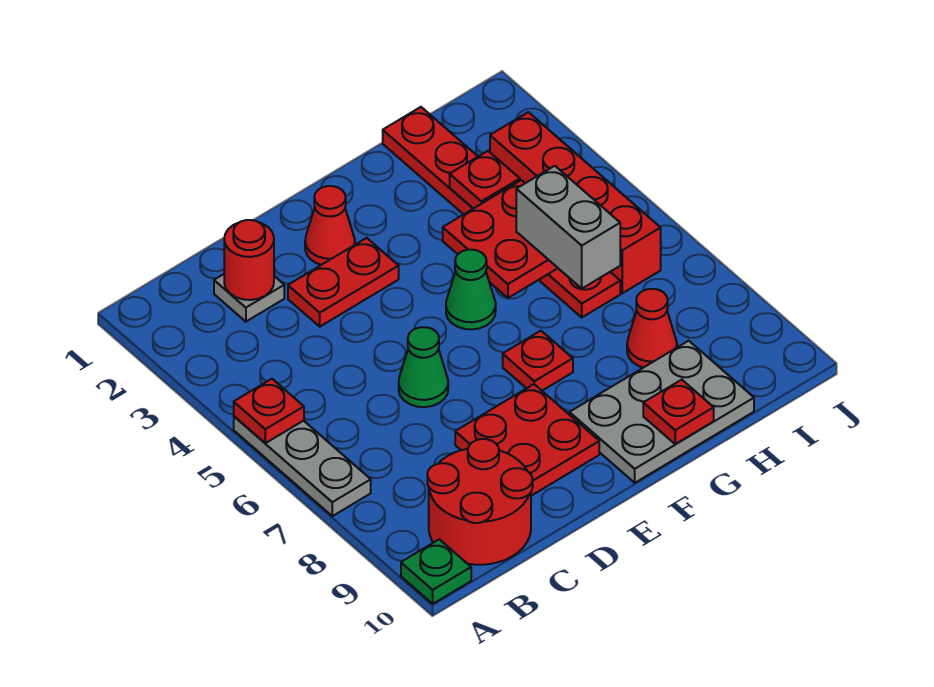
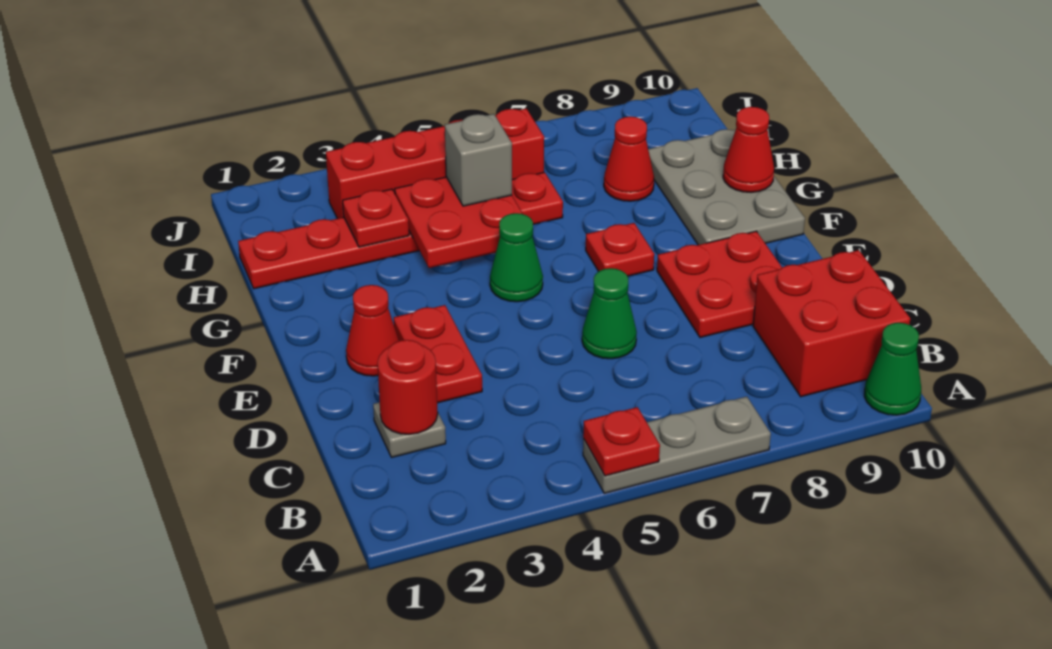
green 1x1 plate [401,539,471,604] -> green 1x1 cone [864,323,921,415]
red 2x2 round brick [427,439,533,565] -> red 2x2 brick [753,250,910,397]
red 1x1 plate [643,380,714,444] -> red 1x1 cone [723,107,774,192]
grey 1x2 brick [516,166,620,288] -> grey 1x1 brick [445,114,512,206]

